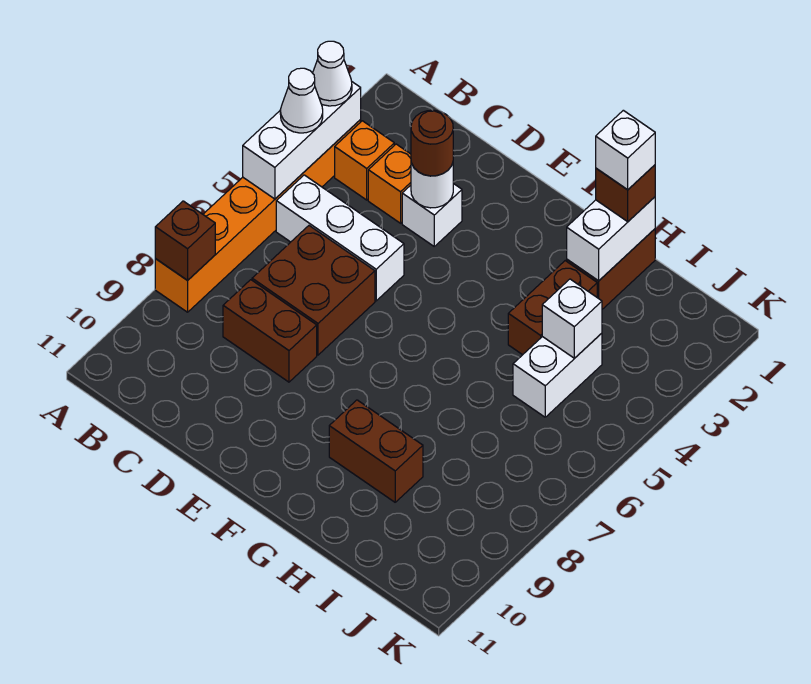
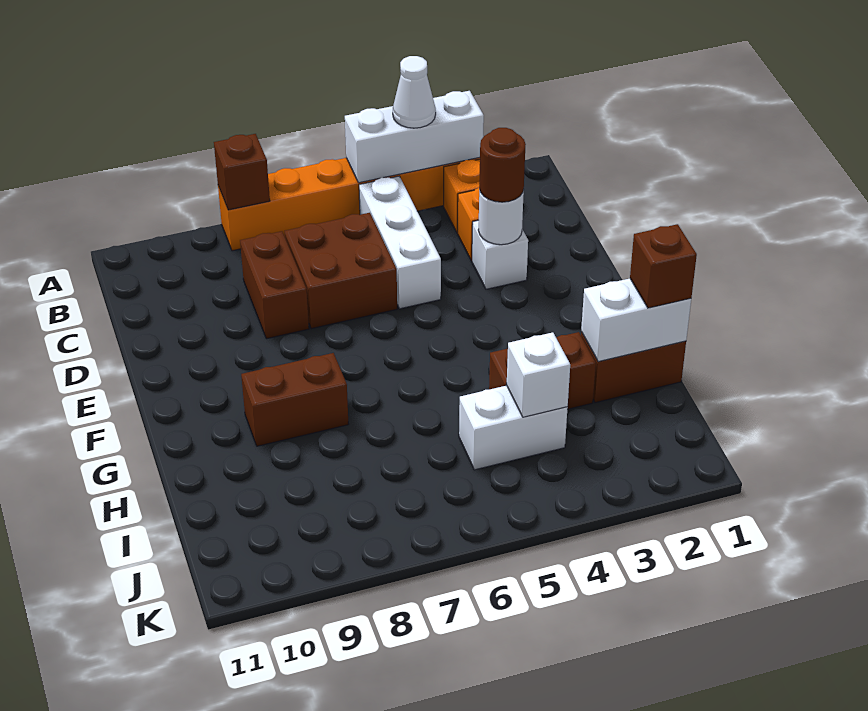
white 1x1 cone [313,41,352,106] -> none
brown 1x2 brick [329,400,423,502] -> brown 1x2 brick turned to [241,353,348,446]
white 1x1 brick [596,110,655,190] -> none

